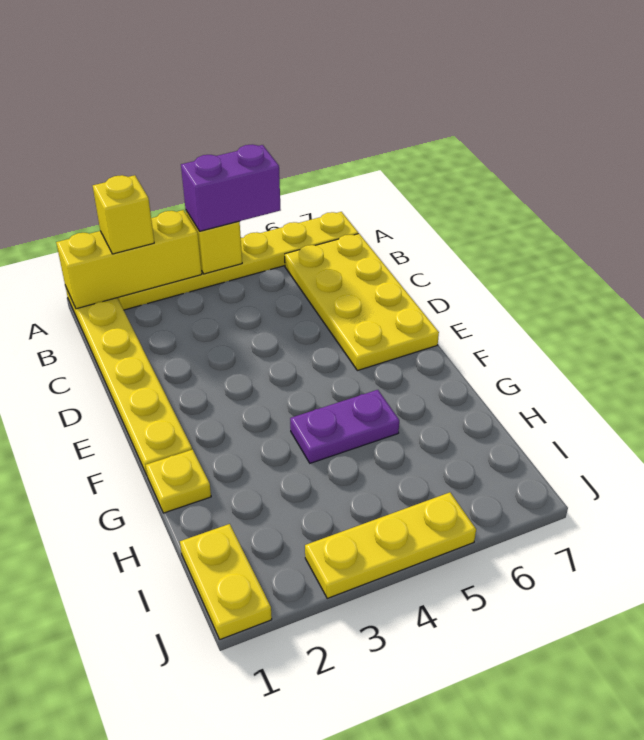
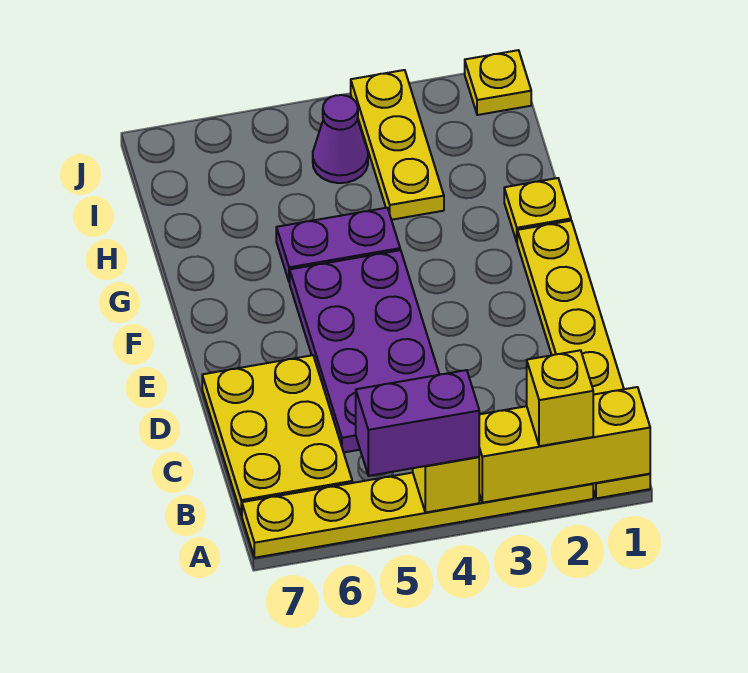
yellow 2x4 plate [285,234,439,371] -> yellow 2x3 plate [202,355,352,515]
none -> purple 2x4 plate [290,250,439,452]
yellow 1x2 plate [180,524,272,639] -> yellow 1x1 plate [465,50,531,115]
none -> purple 1x1 cone [313,95,368,183]
yellow 1x3 plate [305,492,476,598] -> yellow 1x3 plate turned to [351,70,444,220]

